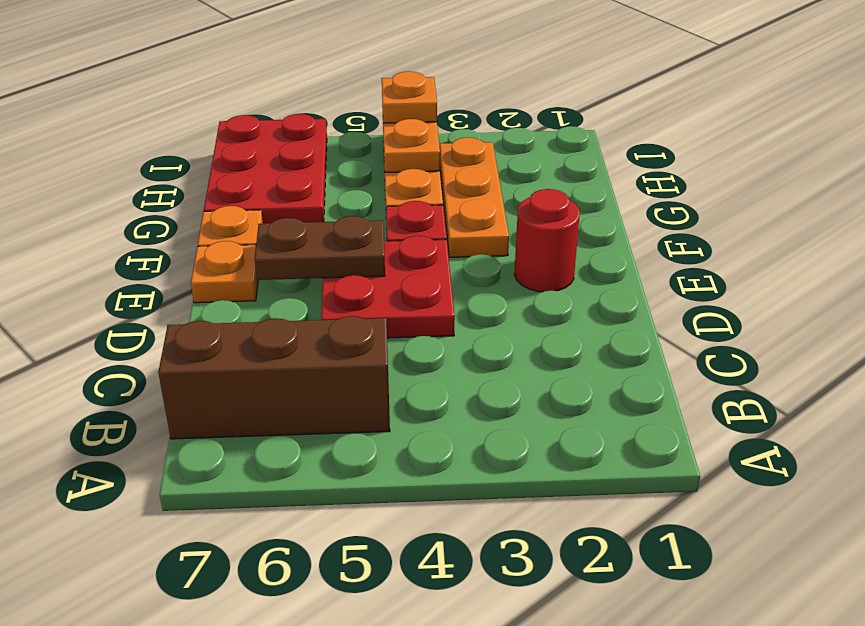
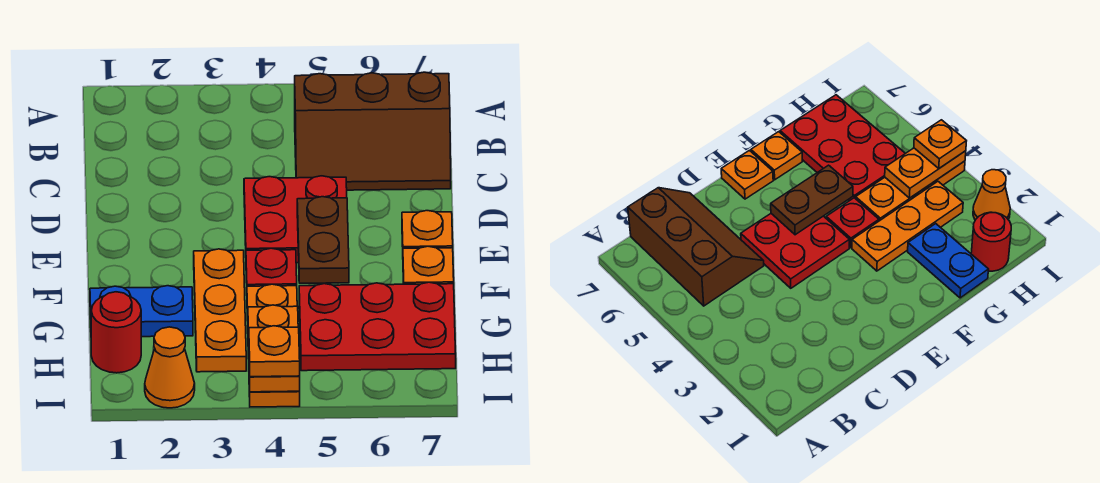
red 1x1 round brick [514,189,580,292] -> red 1x1 round brick moved to [91,292,141,373]
brown 1x2 plate [255,216,385,280] -> brown 1x2 plate turned to [297,197,349,283]
none -> blue 1x2 plate [90,286,193,337]
red 2x3 plate [204,114,327,224] -> red 2x3 plate turned to [299,282,456,371]
none -> orange 1x1 cone [145,327,195,408]

